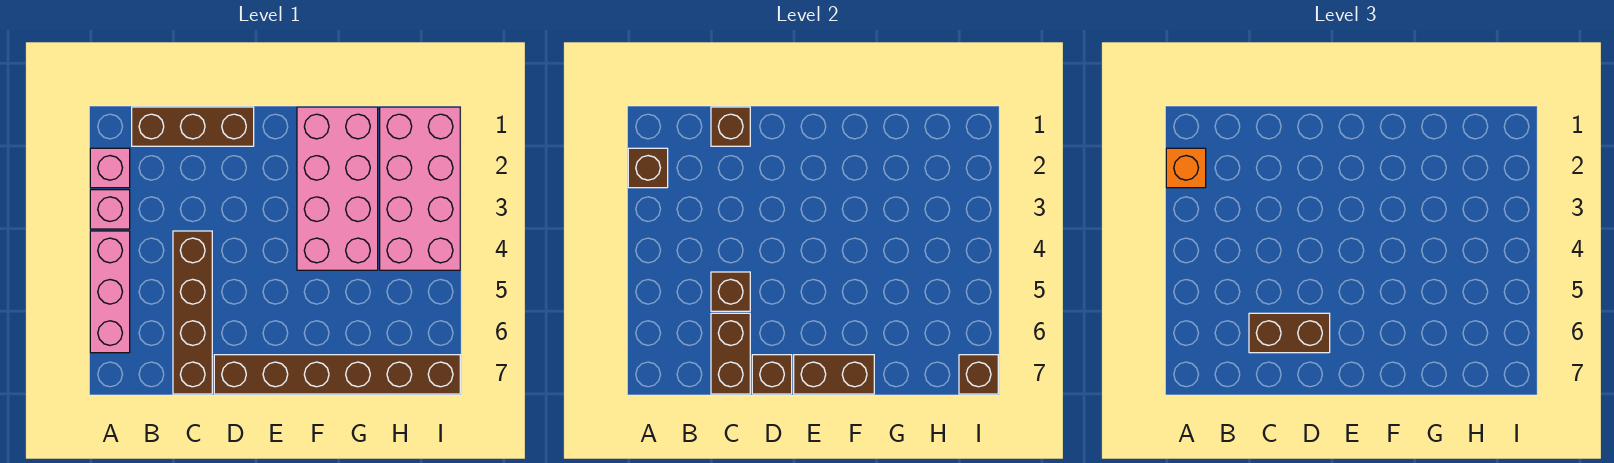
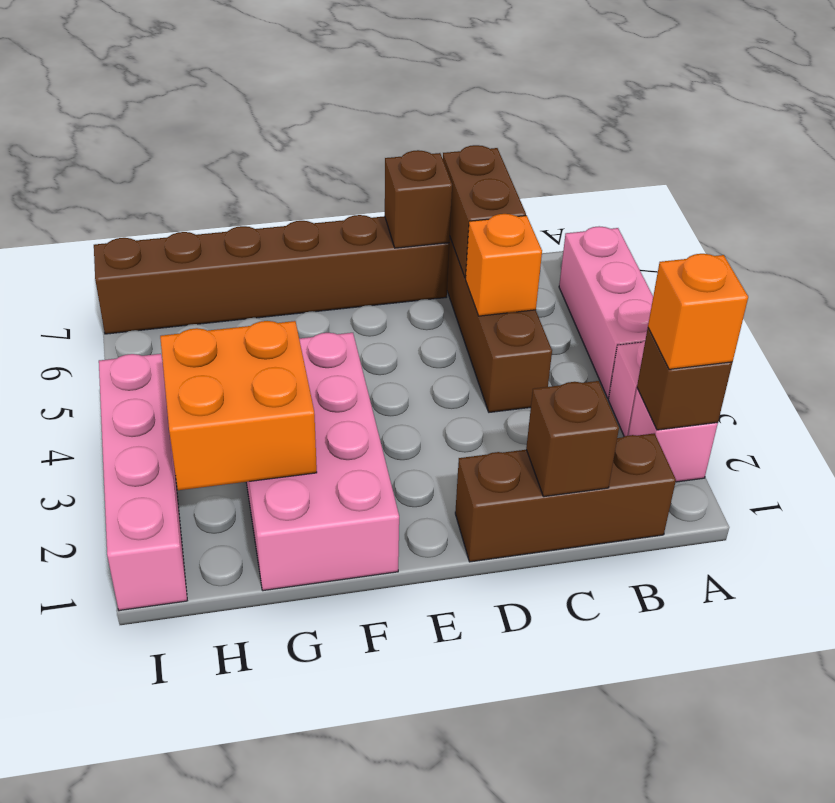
brown 1x1 brick [711,272,750,311] -> orange 1x1 brick [466,214,542,316]
brown 1x2 brick [1249,313,1330,353] -> none
brown 1x2 brick [794,355,874,394] -> none
none -> orange 2x2 brick [160,321,317,490]
pink 2x4 brick [380,107,460,270] -> pink 1x4 brick [99,354,187,611]
brown 1x1 brick [959,355,998,394] -> none

